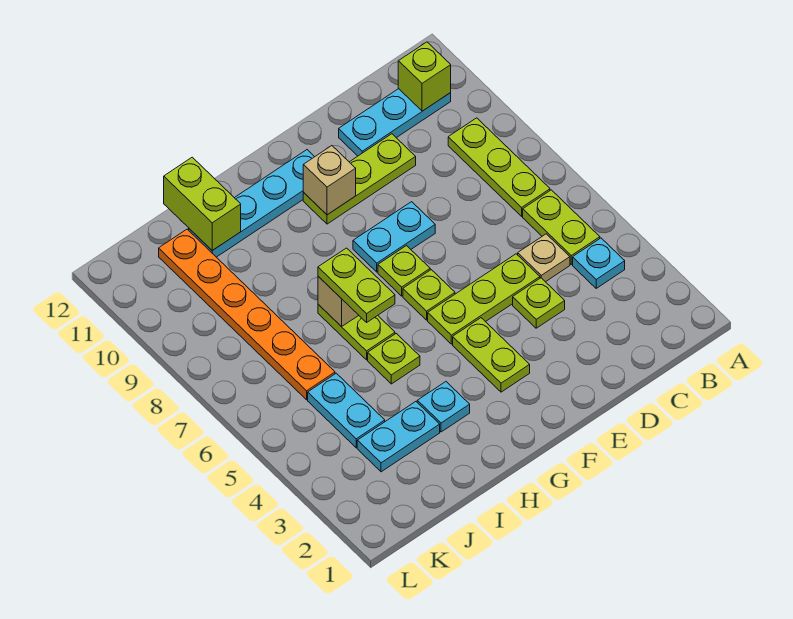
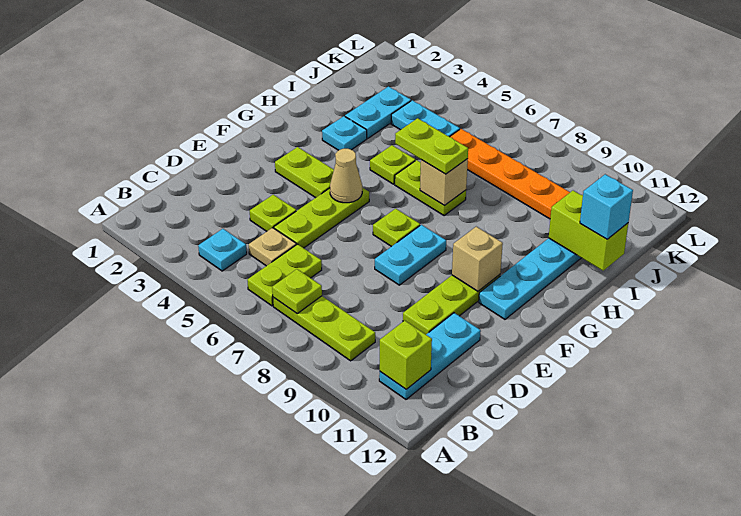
lime 1x2 plate [523,190,600,264] -> lime 1x2 plate turned to [248,244,322,306]
none -> tan 1x1 cone [330,149,362,203]
lime 1x1 plate [403,270,455,320] -> lime 1x1 plate moved to [272,269,322,313]
none -> cyan 1x1 brick [580,174,633,239]

